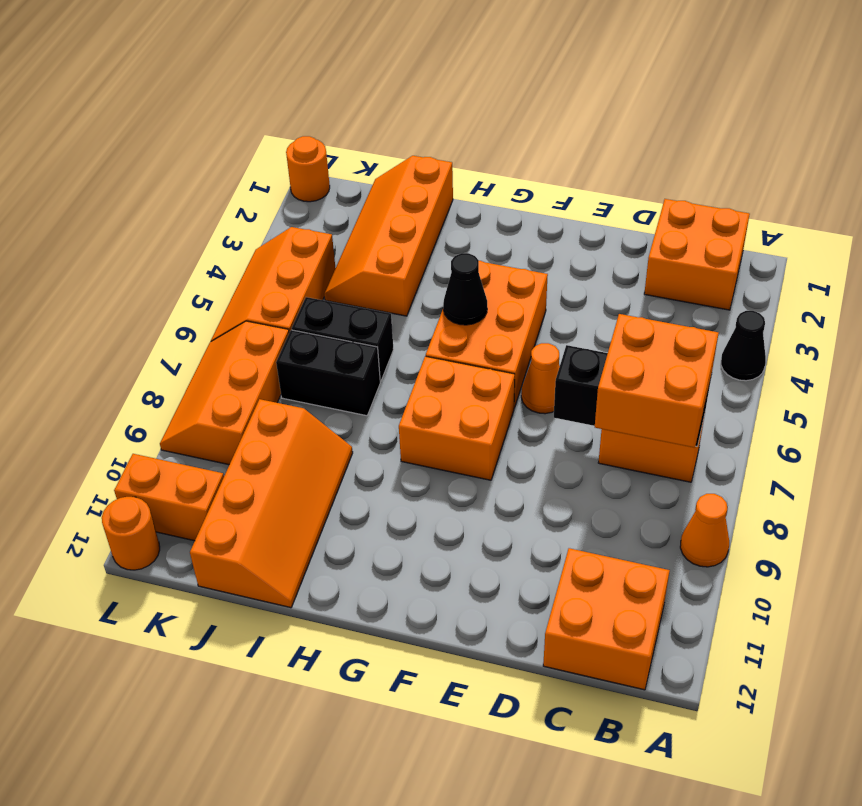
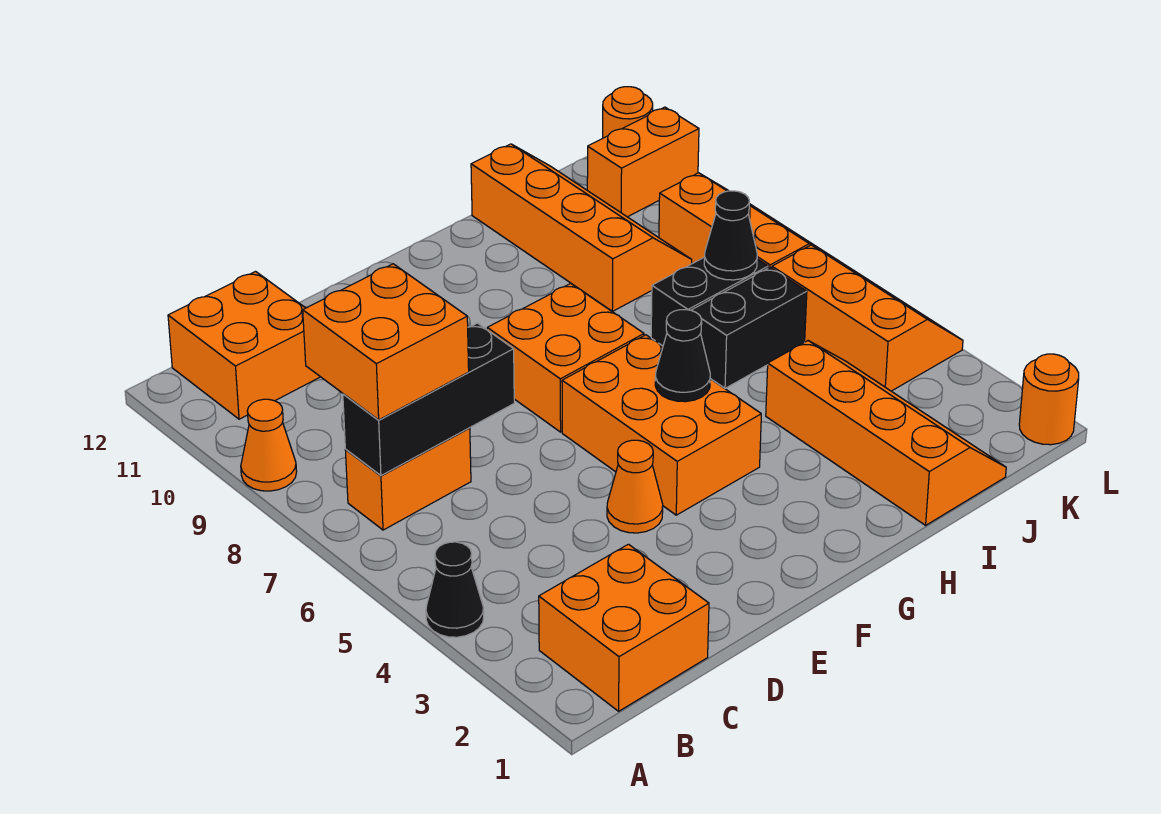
orange 1x1 cone [521,343,560,414] -> orange 1x1 cone moved to [607,440,663,533]
orange 2x4 slope [190,399,353,608] -> orange 2x4 slope turned to [471,144,692,311]
none -> black 1x1 cone [704,191,757,280]

